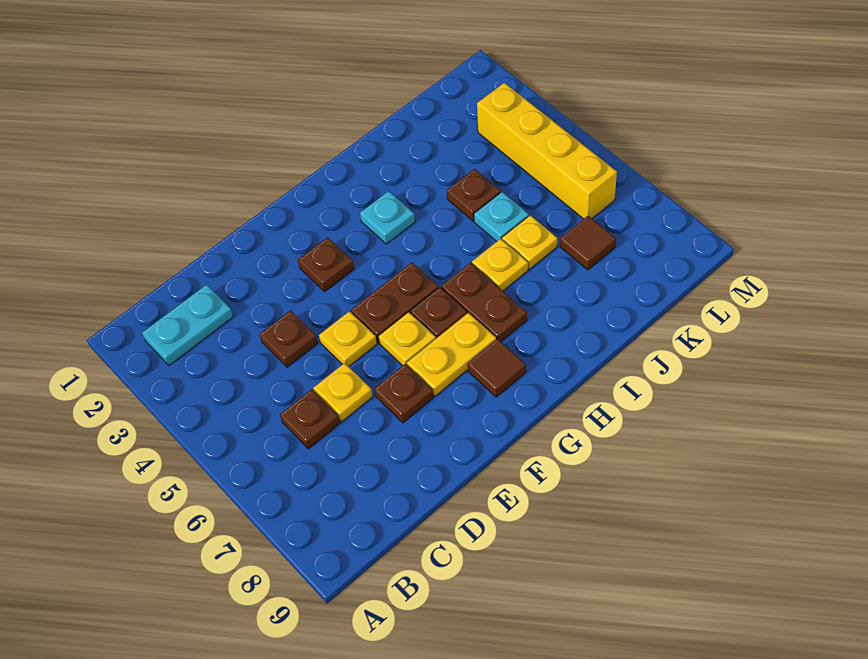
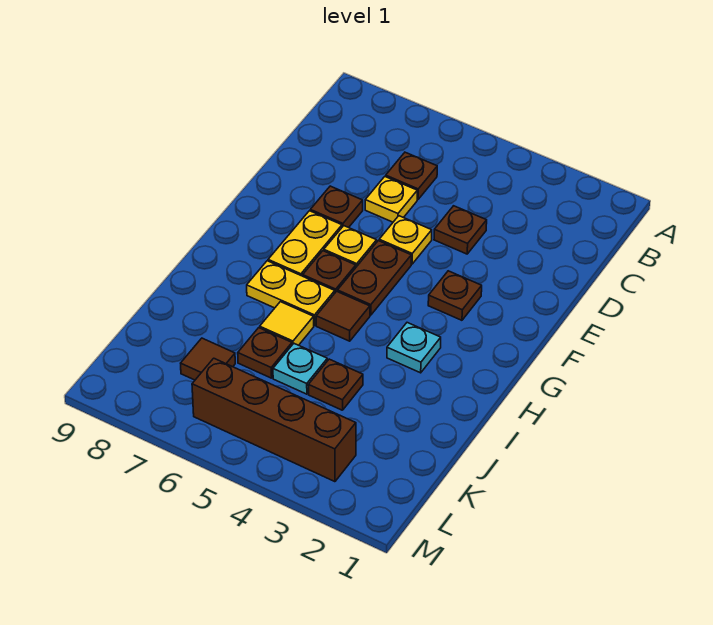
cyan 1x2 plate [142,285,233,365] -> none
brown 1x1 tile [468,339,526,397] -> brown 1x1 tile moved to [316,291,370,341]
brown 1x2 plate [441,263,527,342] -> yellow 1x2 plate [247,261,335,326]
yellow 1x1 plate [472,239,528,291] -> yellow 1x1 tile [260,302,314,345]
yellow 1x1 plate [502,215,558,269] -> brown 1x1 plate [238,328,292,378]
yellow 1x4 brick [477,83,617,219] -> brown 1x4 brick [192,358,356,482]

